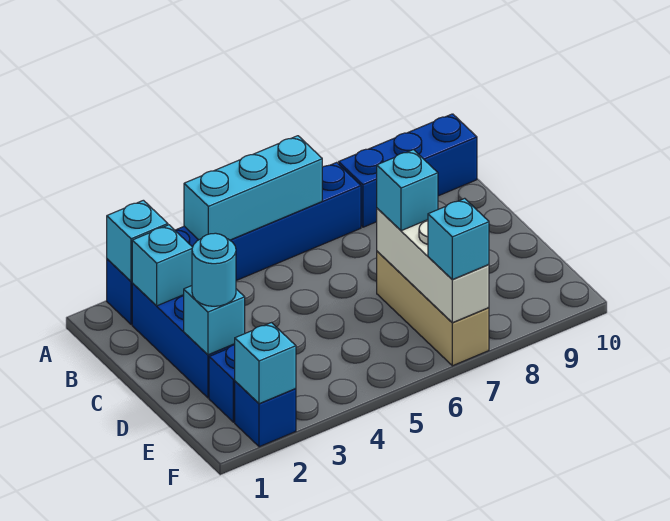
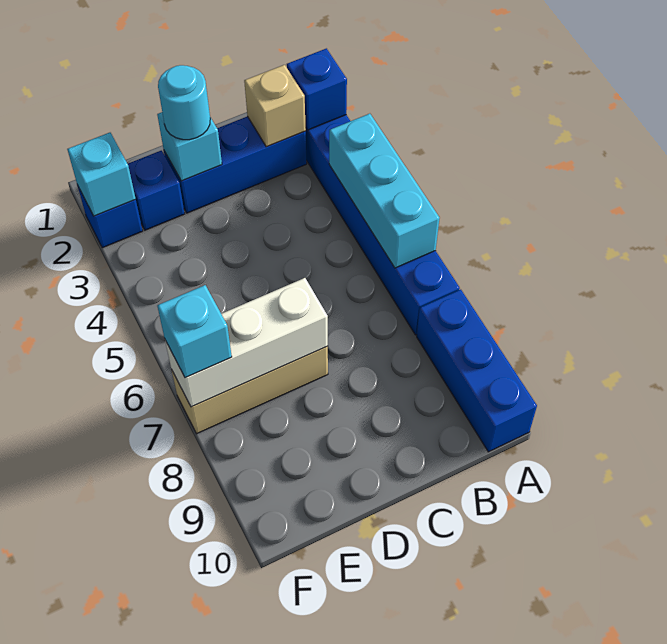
cyan 1x1 brick [107,200,168,281] -> blue 1x1 brick [287,48,347,130]
cyan 1x1 brick [132,225,193,306] -> tan 1x1 brick [244,65,306,147]
cyan 1x1 brick [377,150,438,231] -> none

